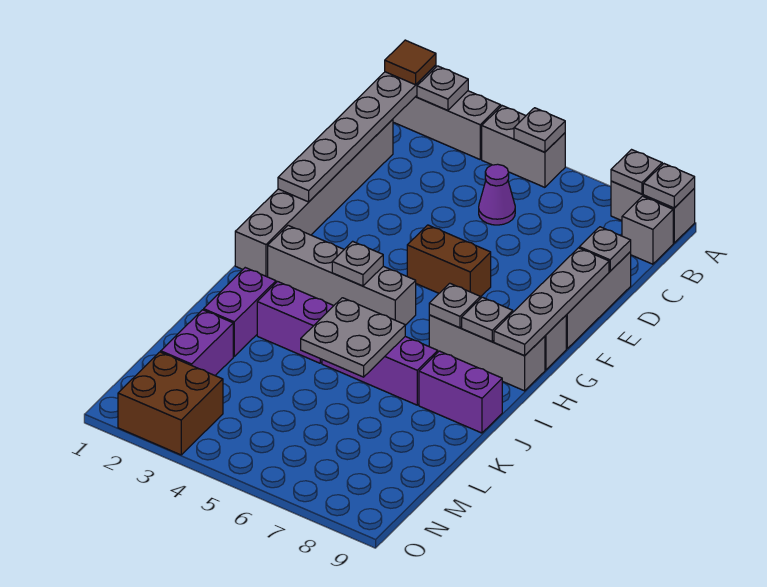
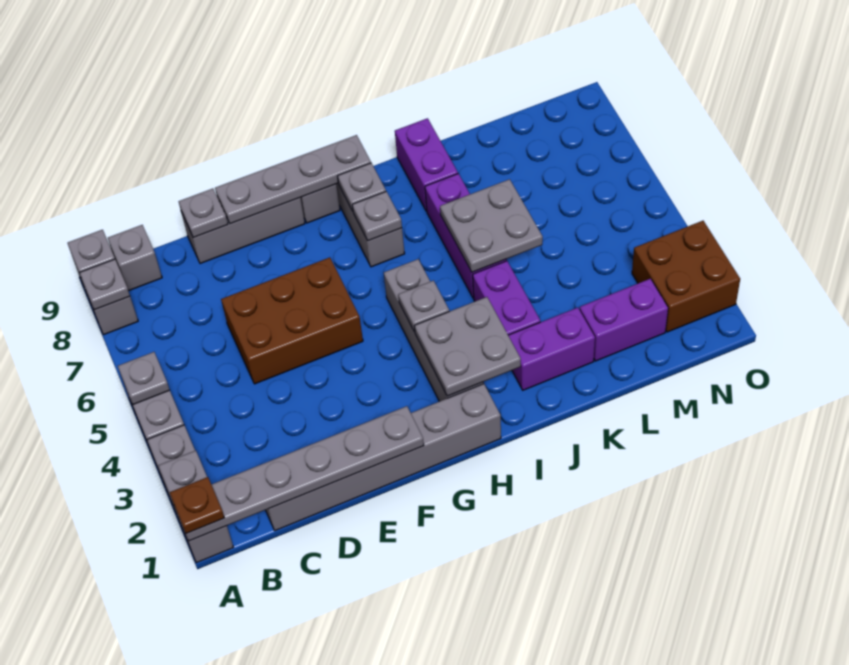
brown 1x1 tile [385,40,436,85] -> brown 1x1 plate [170,477,224,534]
purple 1x1 cone [479,164,515,225] -> none
brown 1x2 brick [407,225,491,297] -> brown 2x3 brick [221,257,363,384]
none -> grey 2x2 plate [414,297,521,396]

